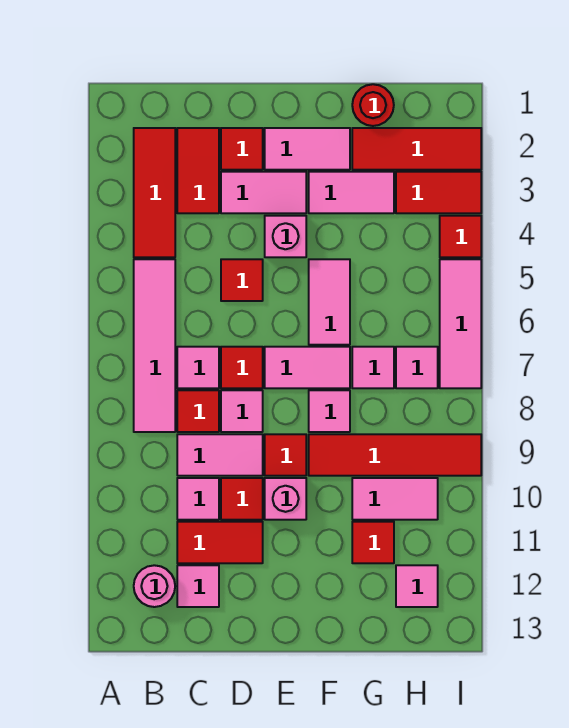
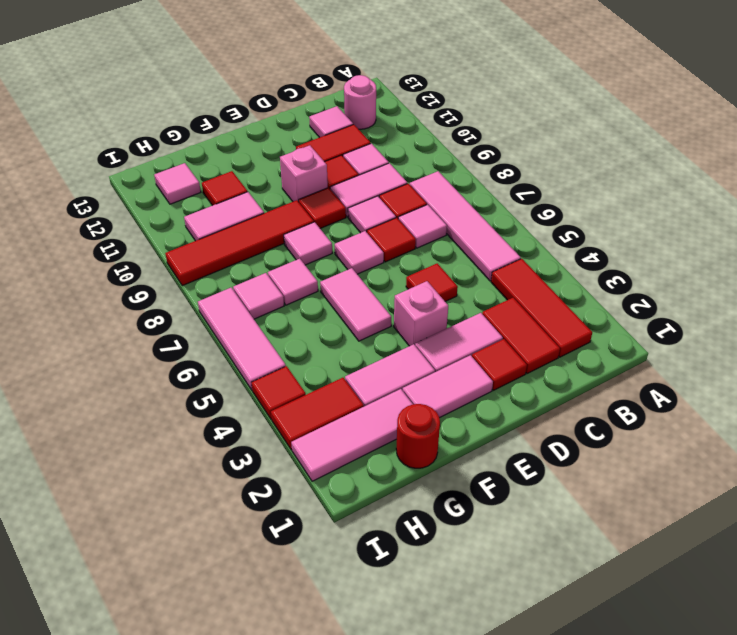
pink 1x2 tile [265,347,350,388] -> pink 1x1 tile [335,231,384,274]
red 1x3 tile [352,128,481,170] -> pink 1x3 tile [291,389,413,481]

